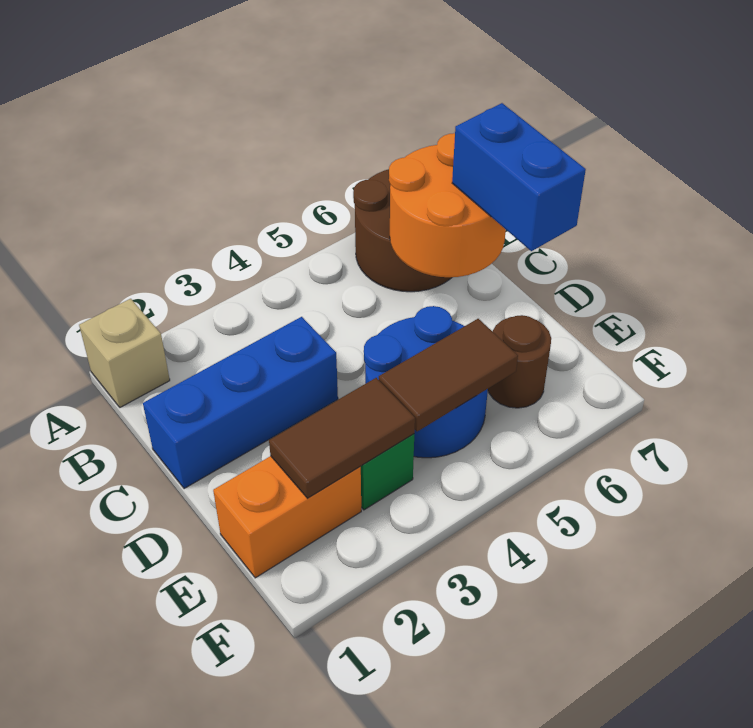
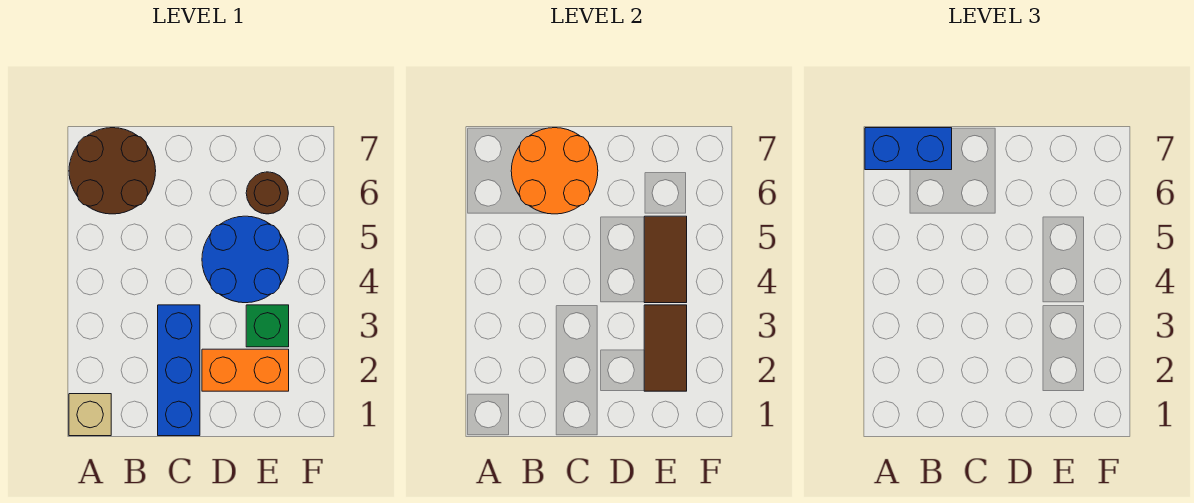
blue 1x2 brick [452,103,586,251] -> blue 1x2 brick moved to [865,128,952,170]
orange 1x2 brick [213,456,361,578] -> orange 1x2 brick turned to [202,349,289,391]

